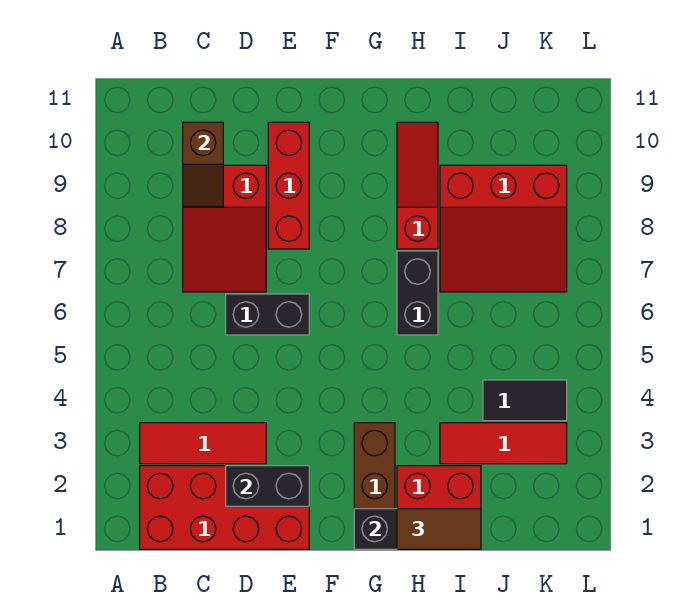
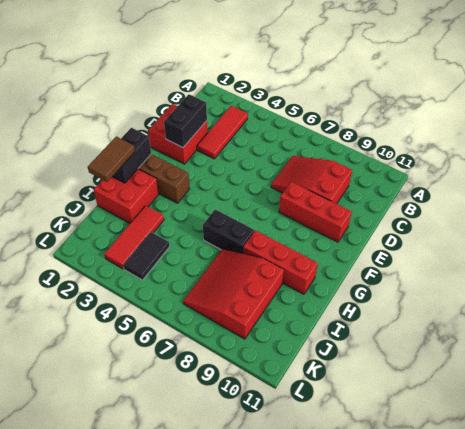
red 2x4 brick [140,466,309,549] -> red 2x2 brick [148,104,208,164]
brown 1x2 slope [183,122,223,206] -> none
black 1x2 brick [226,294,309,335] -> none
red 1x3 slope [397,122,438,249] -> red 1x3 brick [243,230,318,294]

